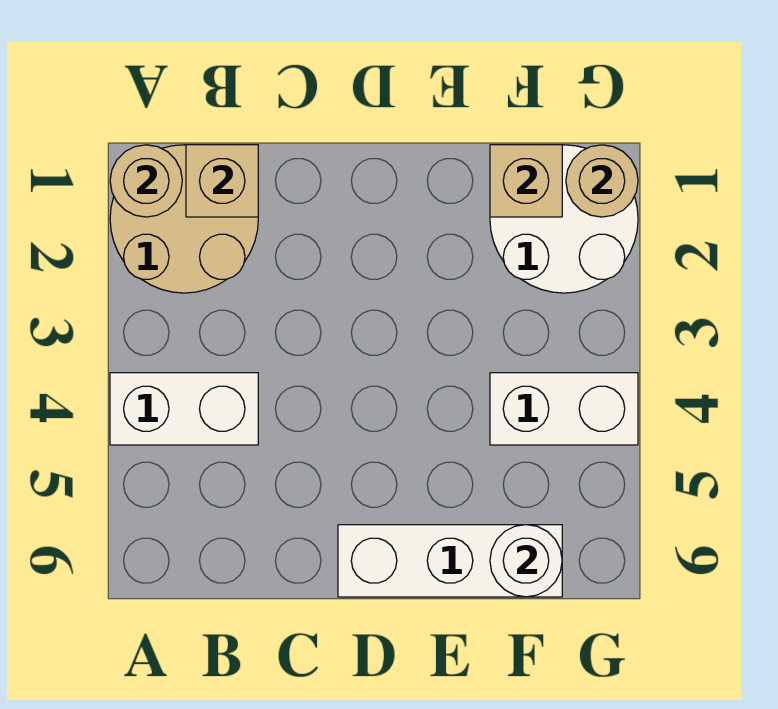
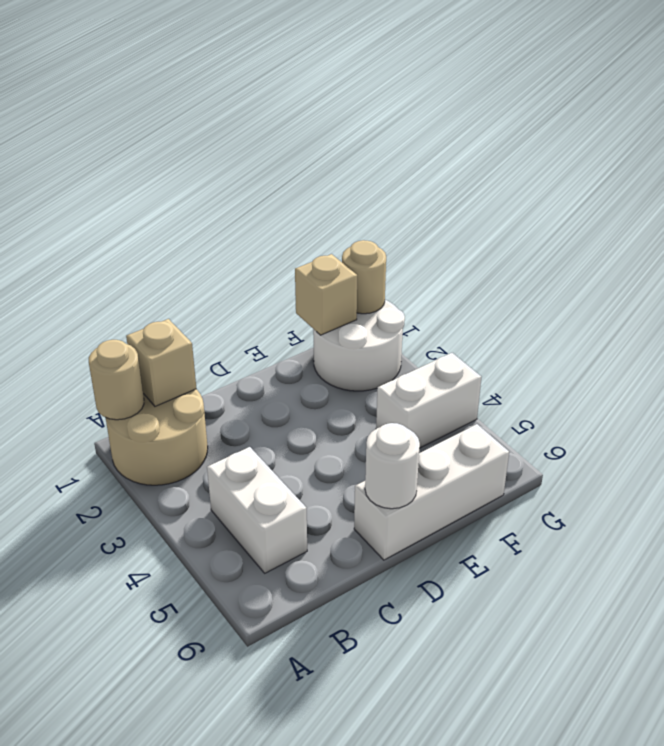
white 1x2 brick [110,373,258,445] -> white 1x2 brick turned to [207,447,307,573]
white 1x1 round brick [490,525,562,597] -> white 1x1 round brick moved to [365,423,420,509]

